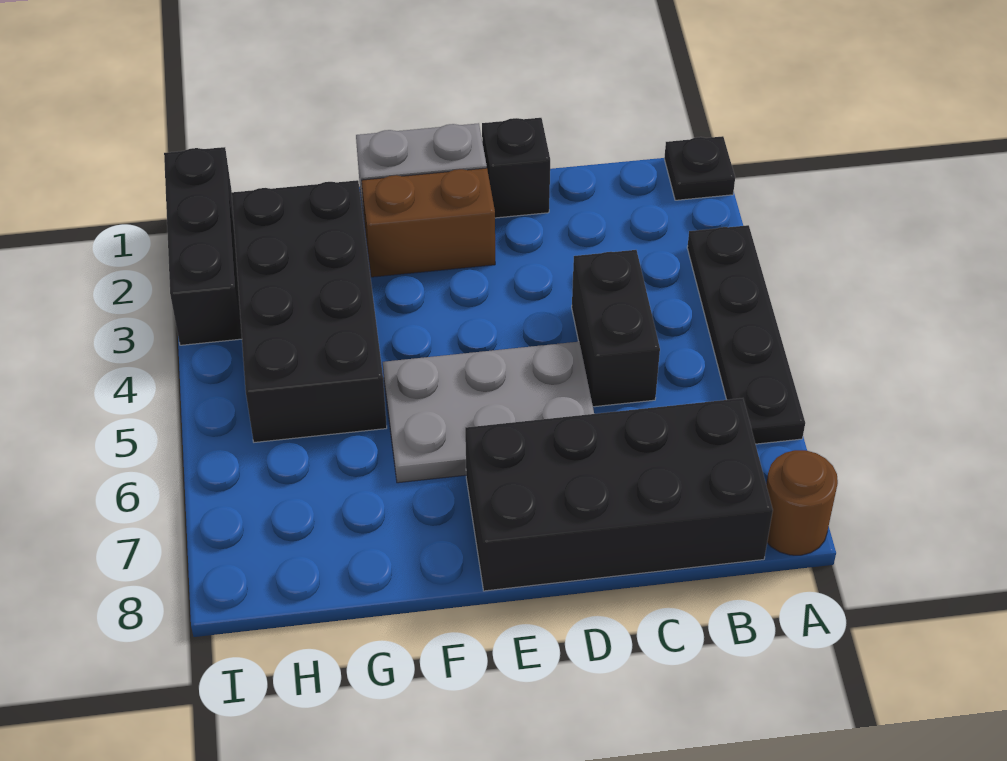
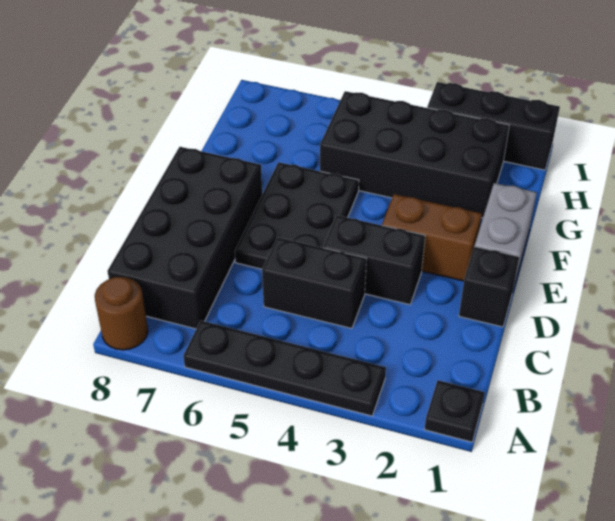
none -> black 1x2 brick [323,215,425,305]
grey 2x3 plate [383,342,594,483] -> black 2x3 plate [235,162,359,269]
brown 1x2 brick [362,168,495,277] -> brown 1x2 brick turned to [382,194,482,281]

